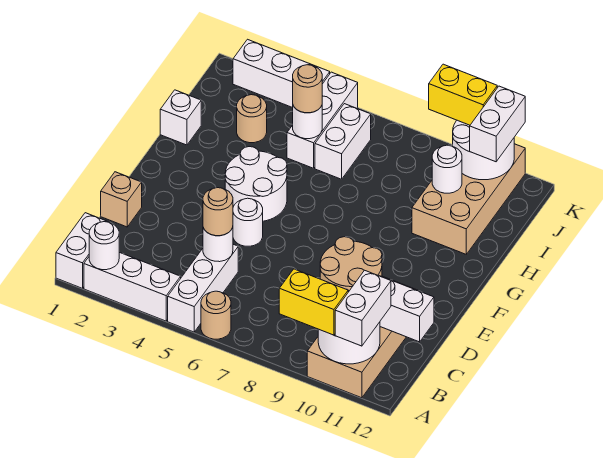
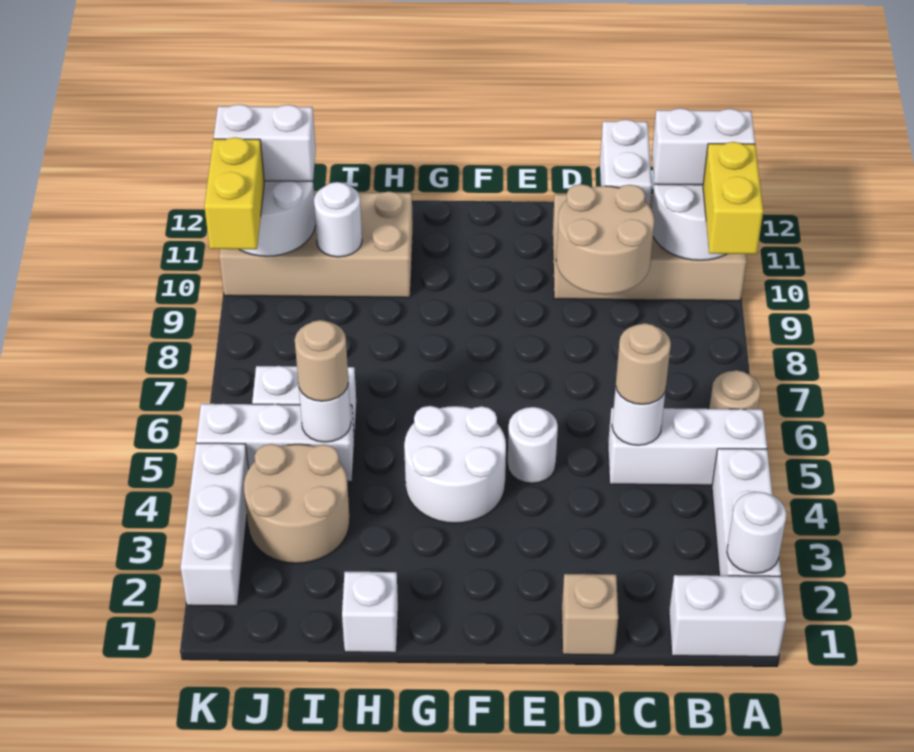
tan 1x1 round brick [237,95,267,143] -> tan 2x2 round brick [244,444,350,563]

